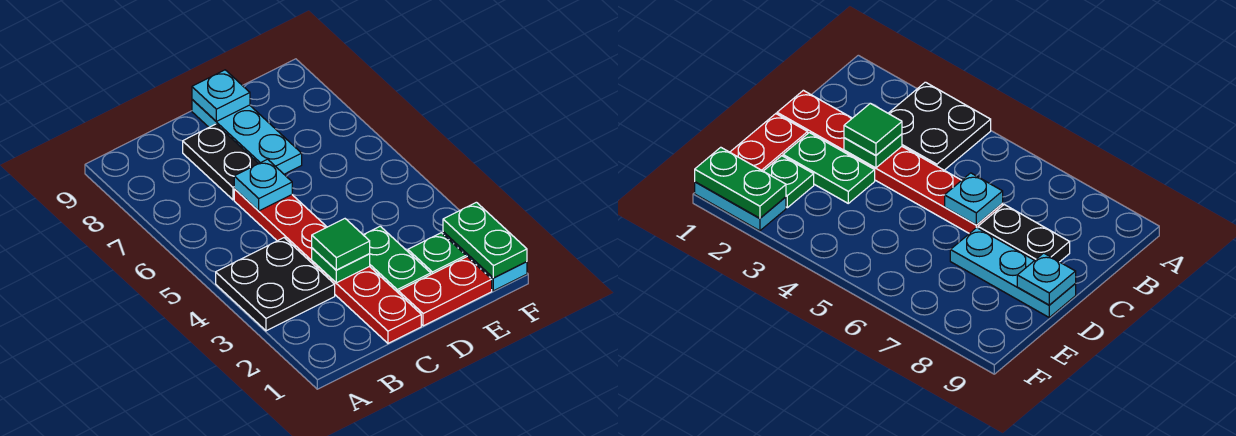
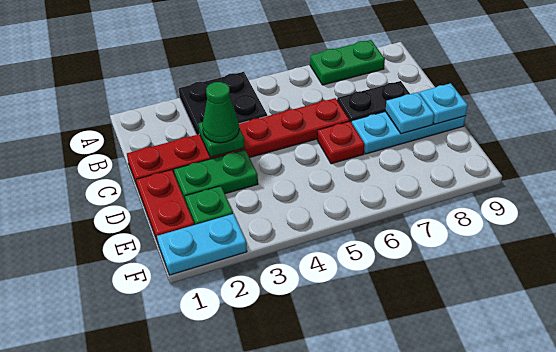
green 1x1 tile [312,219,370,270] -> green 1x1 cone [202,82,239,143]
cyan 1x1 plate [234,159,292,211] -> cyan 1x1 plate moved to [385,92,434,134]
none -> red 1x1 plate [317,121,365,164]
green 1x2 plate [443,202,527,278] -> green 1x2 plate moved to [310,40,385,85]

